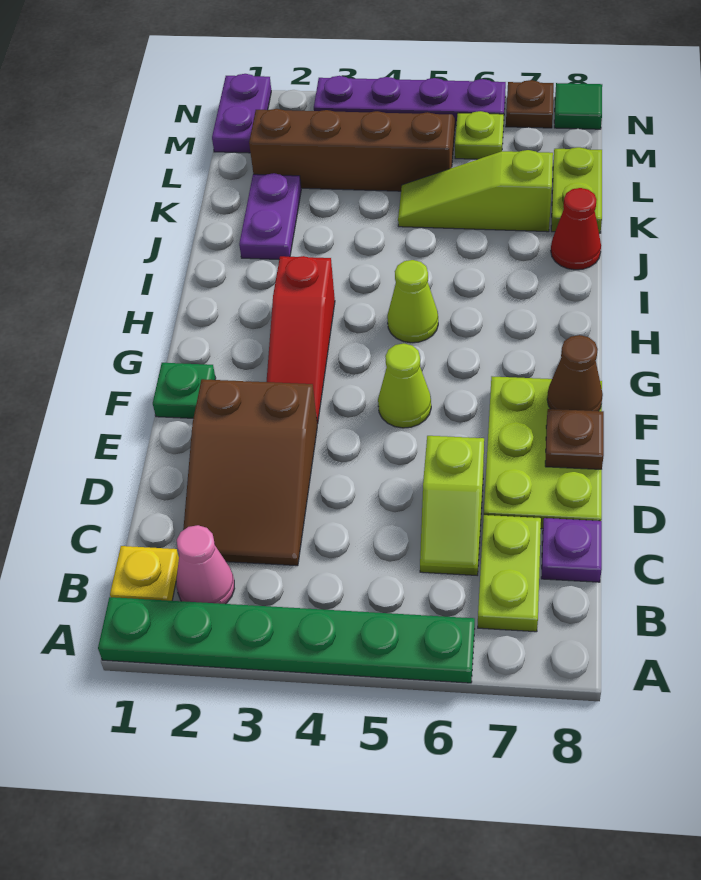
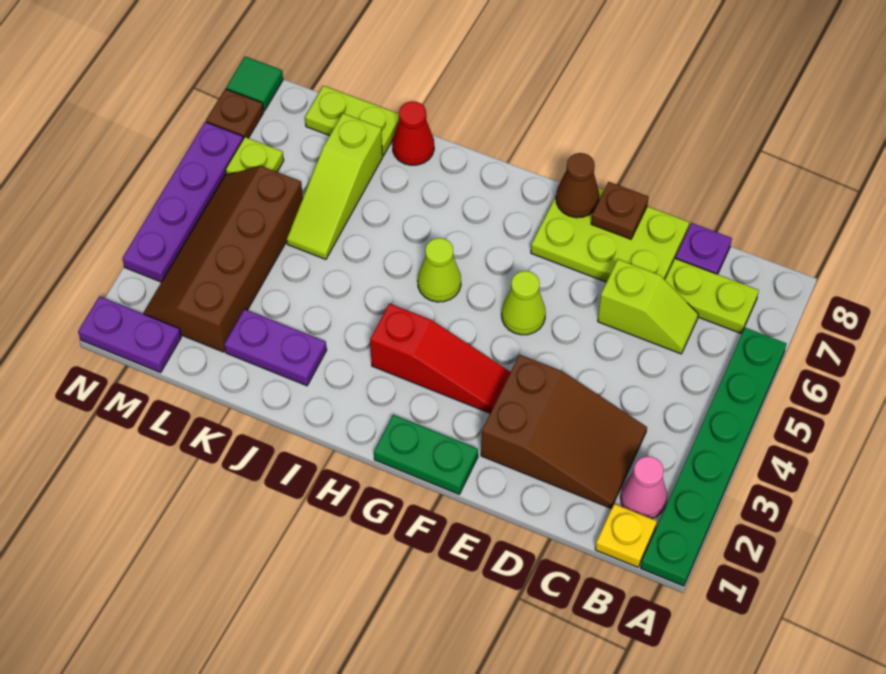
green 1x1 plate [153,363,216,418] -> green 1x2 plate [374,415,478,494]

